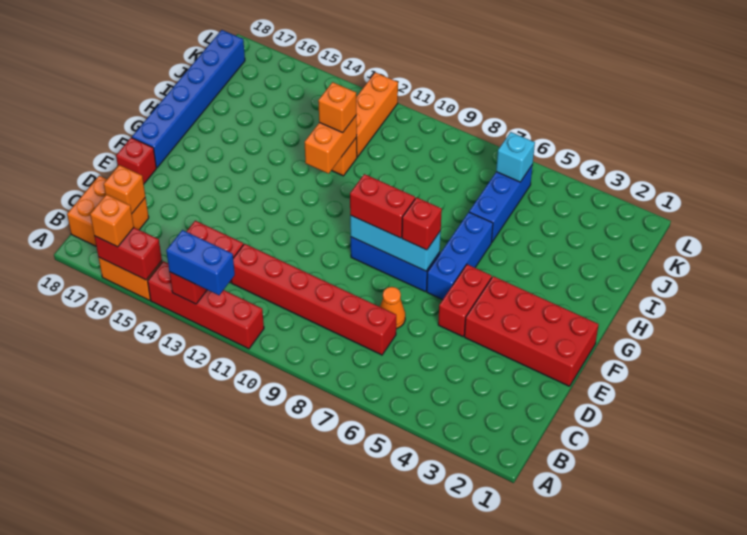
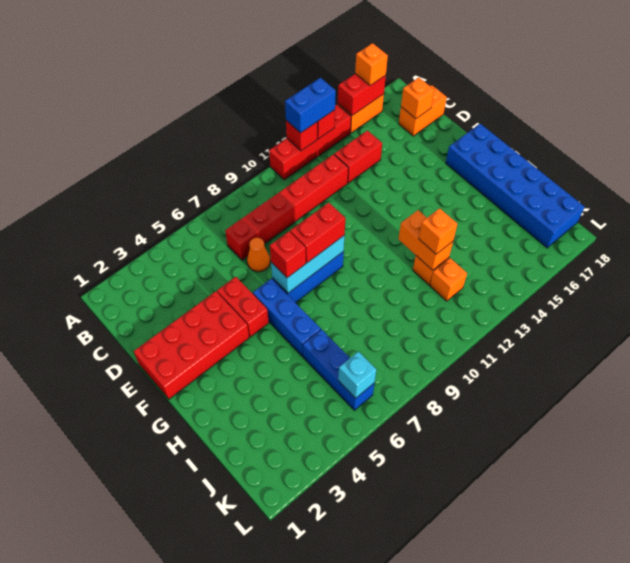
orange 2x2 brick [67,176,149,246] -> orange 1x2 brick [399,85,447,136]
red 1x1 brick [116,138,156,183] -> red 1x1 brick moved to [286,120,318,151]
blue 1x6 brick [132,30,245,168] -> blue 2x6 brick [446,124,585,248]
orange 1x3 brick [356,72,398,157] -> orange 1x1 brick [430,258,467,301]

